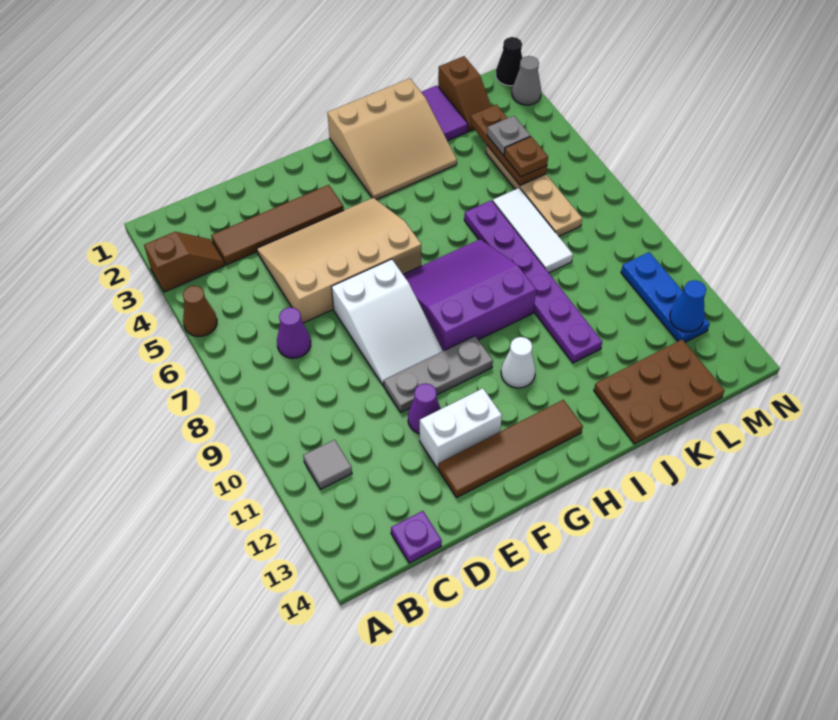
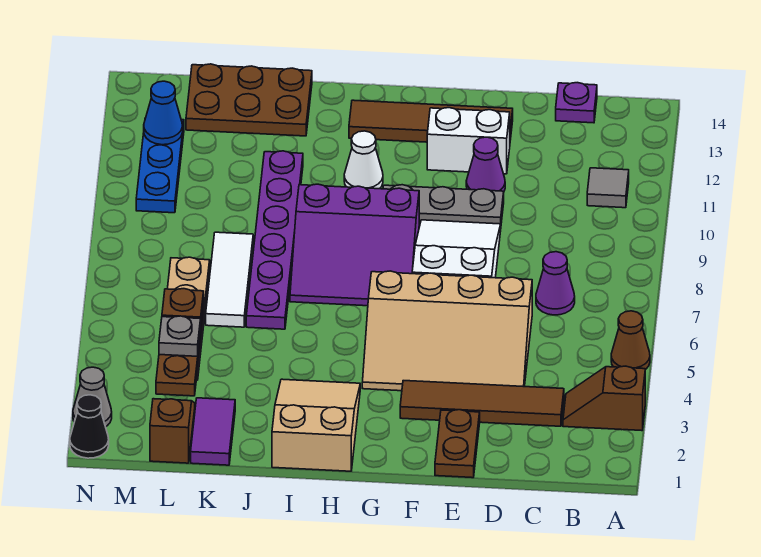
none -> brown 1x2 plate [435,410,480,478]
tan 3x3 slope [327,78,457,200] -> tan 2x3 slope [272,379,360,471]

